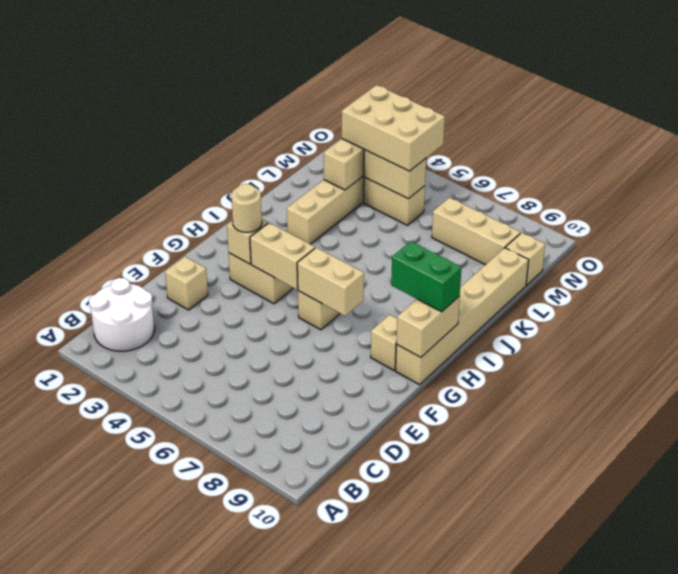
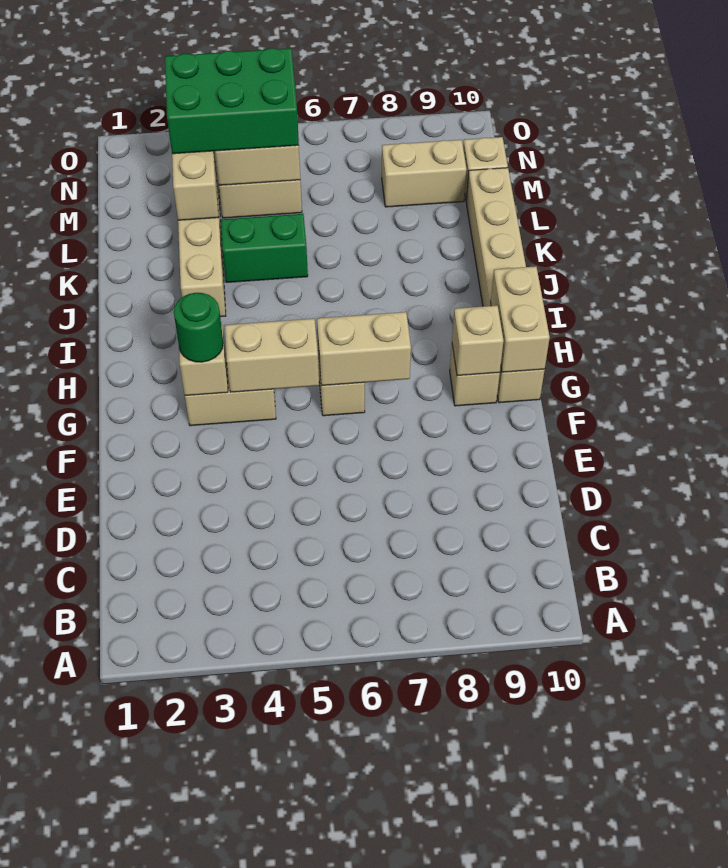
white 2x2 round brick [89,278,154,351] -> none
tan 1x1 brick [165,257,208,310] -> tan 1x1 brick moved to [452,306,504,376]
tan 1x1 round brick [231,184,262,232] -> green 1x1 round brick [174,293,223,362]
green 1x2 brick [391,241,462,312] -> green 1x2 brick moved to [221,214,308,283]
tan 2x3 brick [342,85,445,171] -> green 2x3 brick [165,48,299,154]
tan 1x3 brick [432,198,521,265] -> tan 1x2 brick [382,140,467,207]

